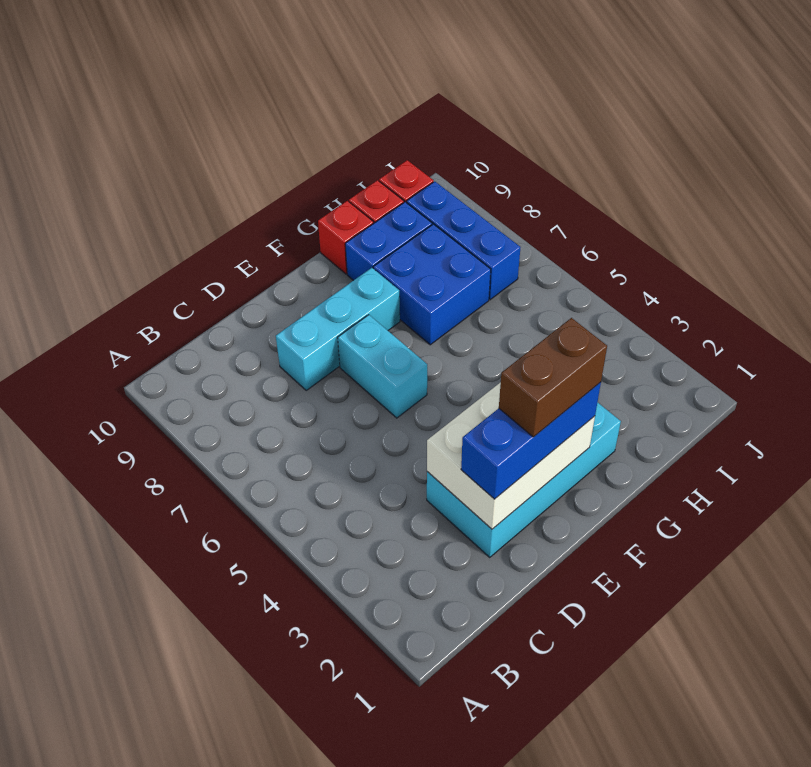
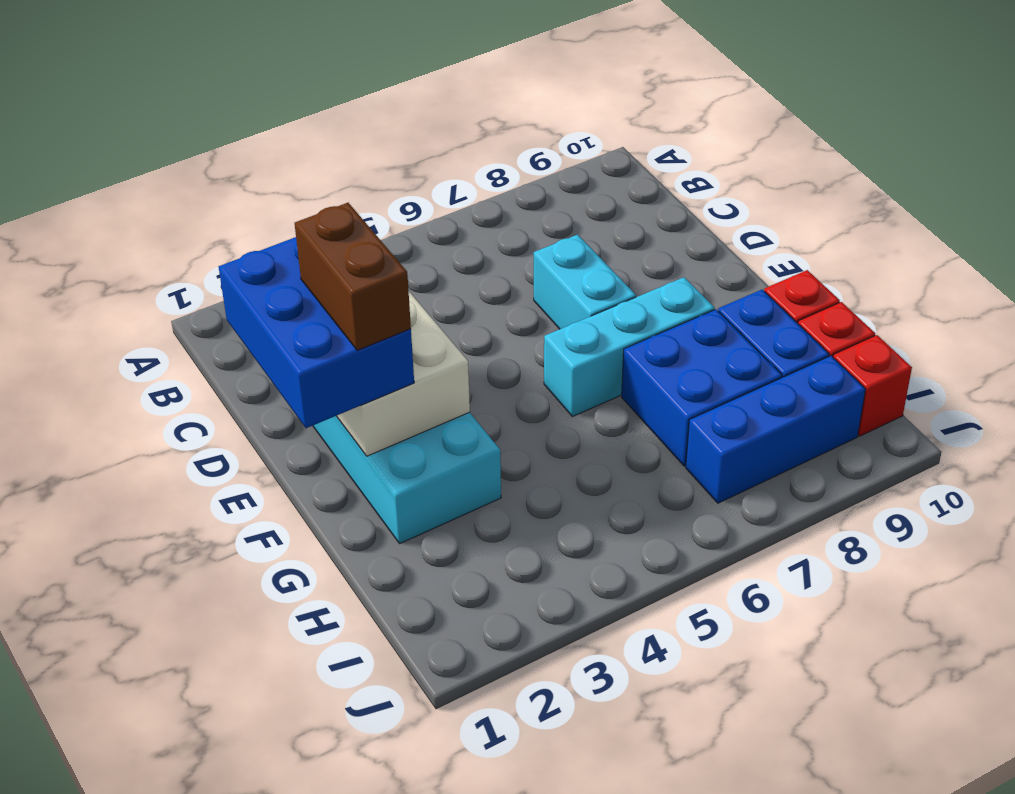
blue 1x3 brick [461,382,601,499] -> blue 2x3 brick [219,237,414,428]
cyan 1x3 brick [276,268,400,390] -> cyan 1x3 brick turned to [544,277,715,417]
cyan 1x2 brick [338,315,427,418] -> cyan 1x2 brick turned to [534,235,636,329]

